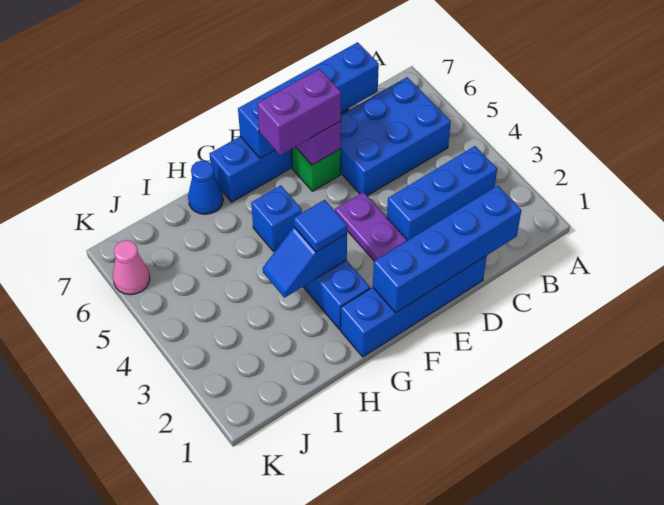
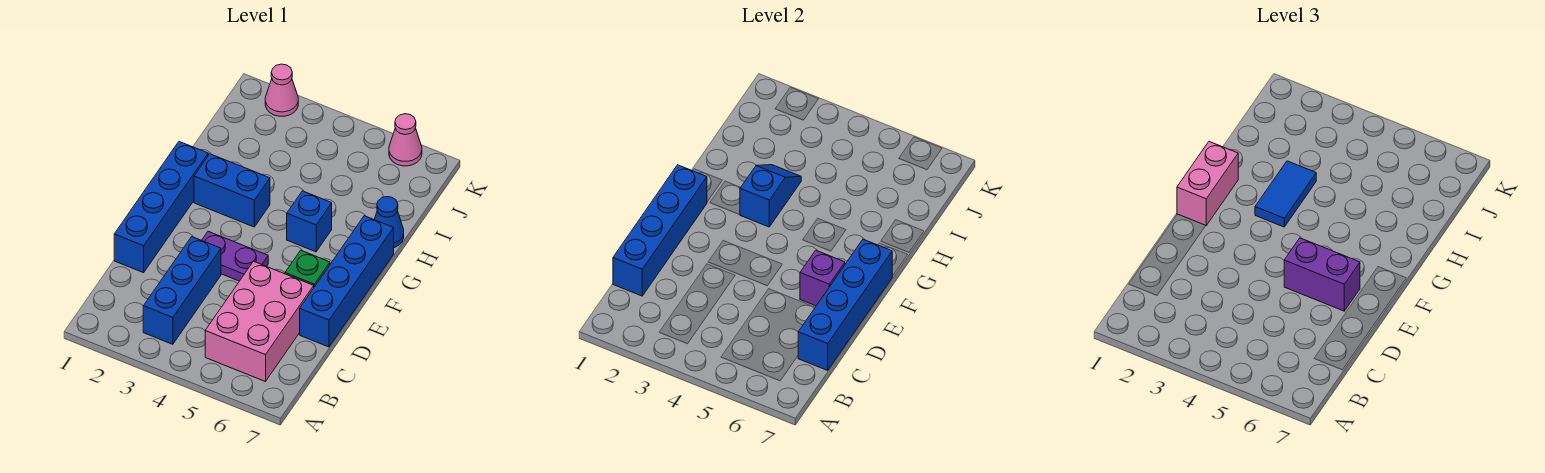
blue 2x3 brick [340,77,451,196] -> pink 2x3 brick [205,261,314,382]
purple 1x2 brick [257,69,341,155] -> purple 1x2 brick turned to [1284,238,1360,311]
none -> pink 1x2 brick [1177,142,1238,226]
blue 1x1 tile [294,200,347,252] -> blue 1x2 tile [1255,161,1316,227]
none -> pink 1x1 cone [265,64,298,116]

